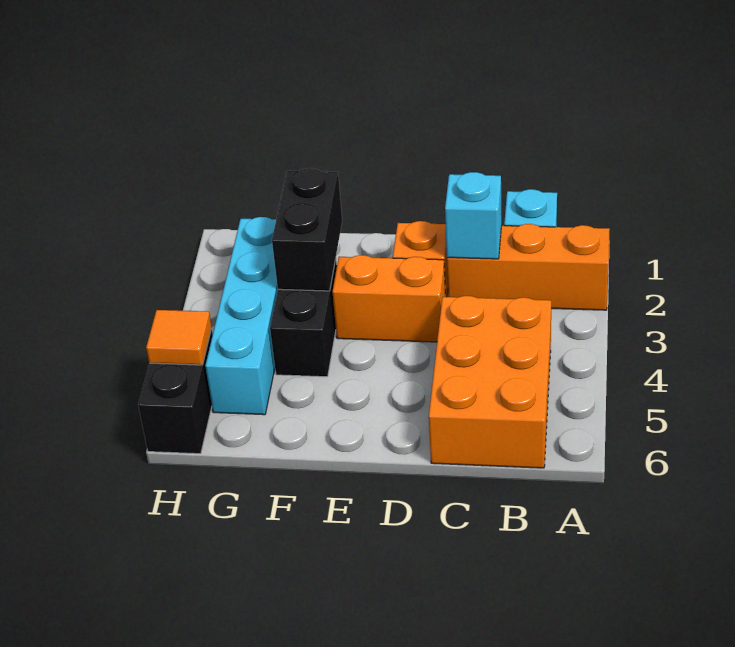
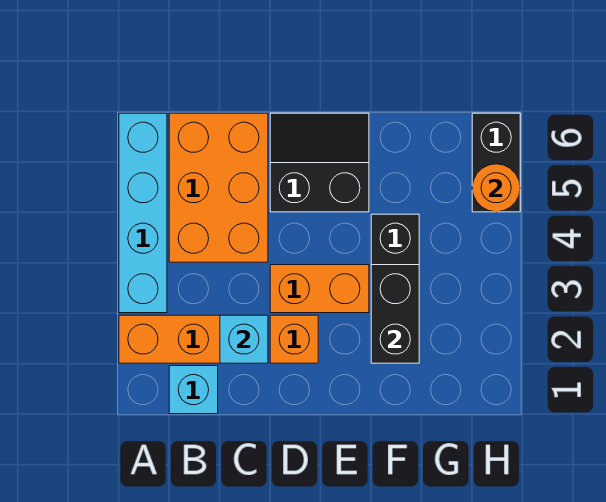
none -> black 2x2 slope [270,113,369,212]
cyan 1x4 brick [205,217,278,415] -> cyan 1x4 brick moved to [119,113,167,313]
orange 1x1 tile [146,310,212,365] -> orange 1x1 round brick [472,164,520,212]

